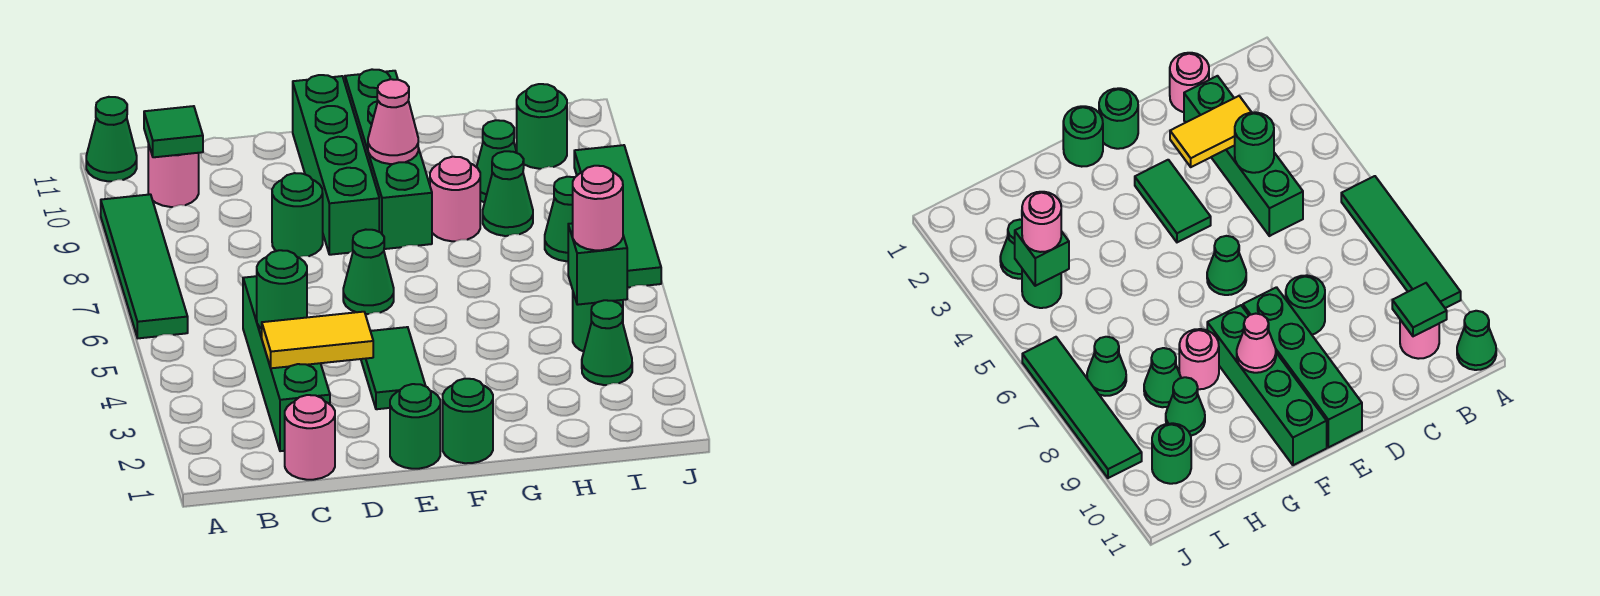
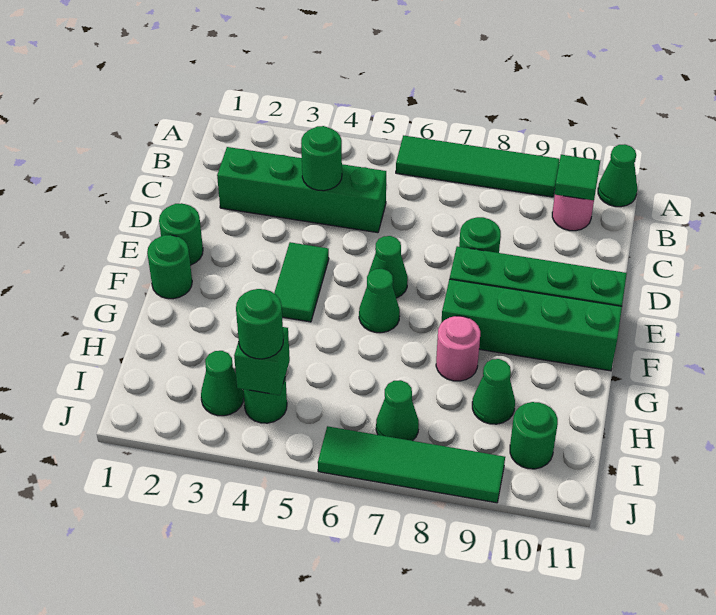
pink 1x1 round brick [285,395,335,480] -> none
yellow 1x2 tile [262,312,373,368] -> none
green 1x2 tile [361,327,425,409] -> green 1x2 tile turned to [274,242,329,322]
pink 1x1 cone [368,79,418,164] -> none
green 1x1 cone [483,151,533,236] -> green 1x1 cone moved to [359,269,400,333]
pink 1x1 round brick [573,166,623,250] -> green 1x1 round brick [236,289,283,359]

